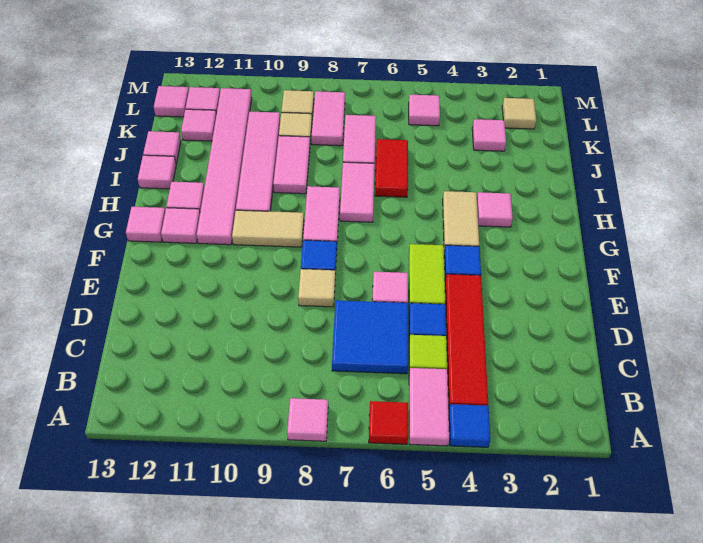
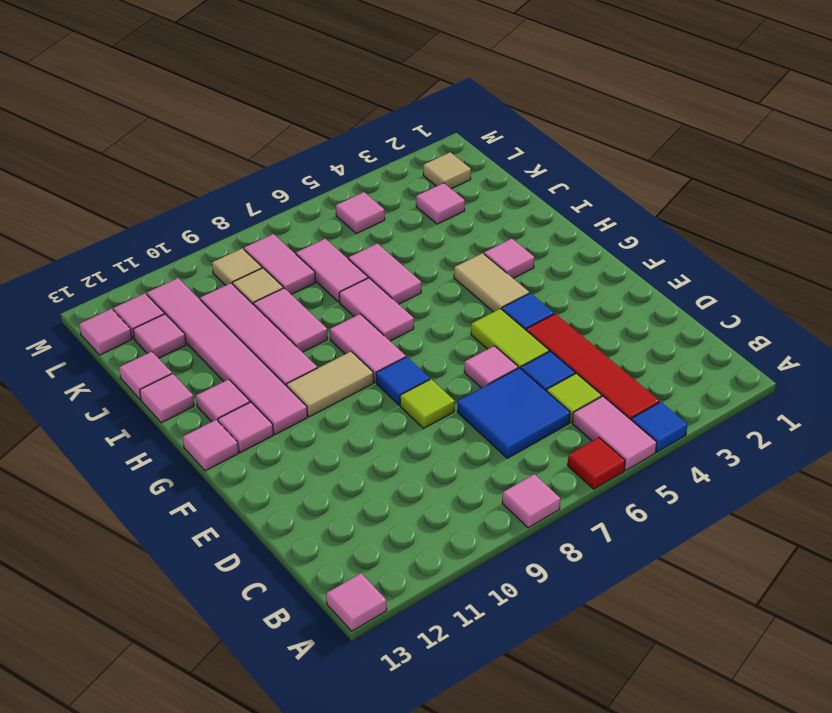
none -> pink 1x1 tile [326,573,387,631]
tan 1x1 tile [298,269,335,307] -> lime 1x1 tile [400,379,455,428]
red 1x2 tile [375,139,408,197] -> pink 1x2 tile [348,243,421,304]

